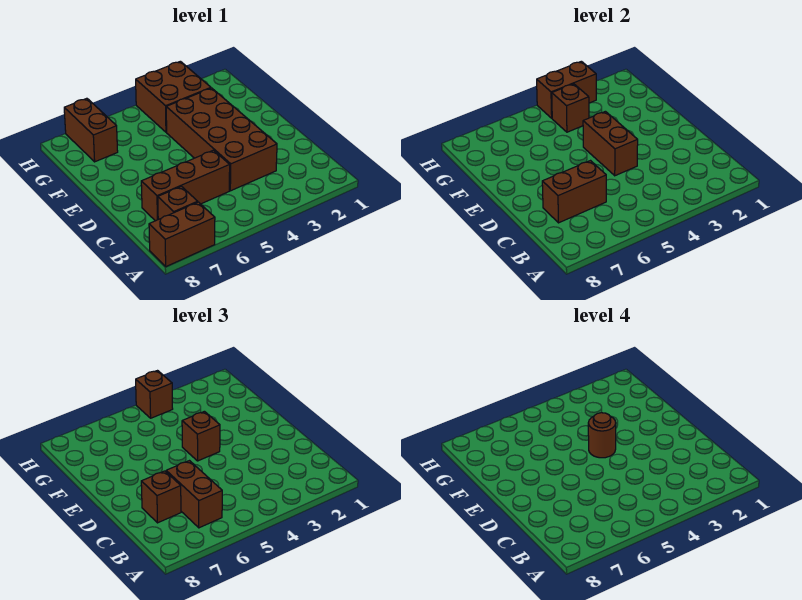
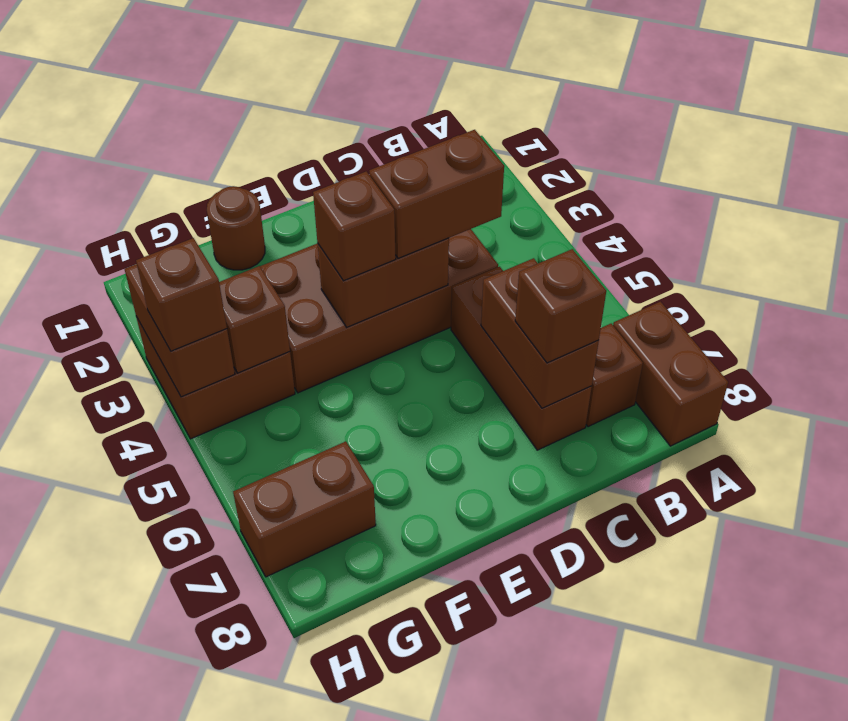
brown 1x2 brick [166,461,222,528] -> brown 1x2 brick moved to [369,130,504,258]
brown 1x1 round brick [588,413,616,458] -> brown 1x1 round brick moved to [207,186,265,270]

